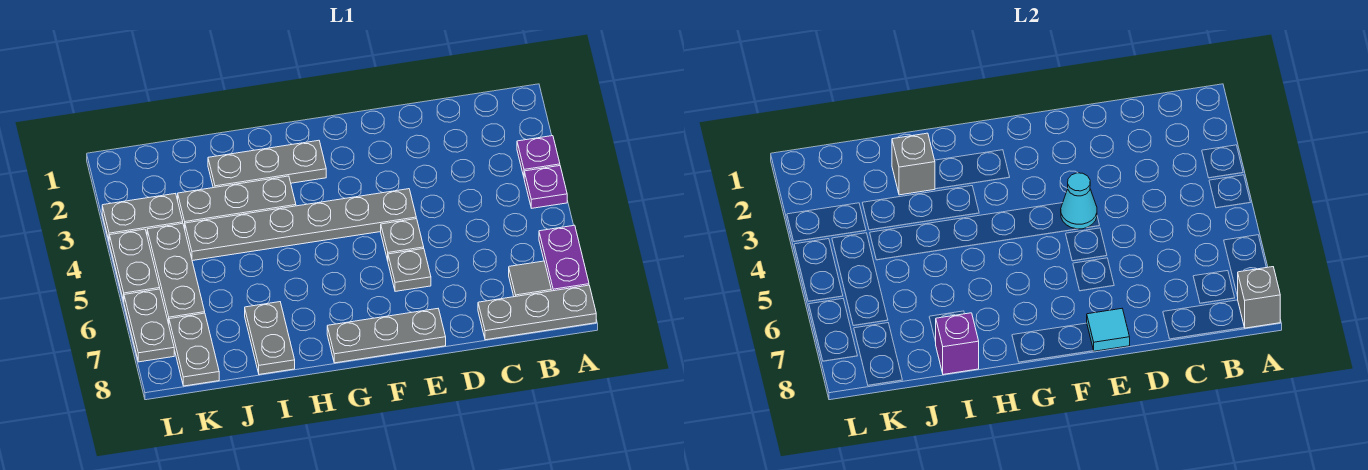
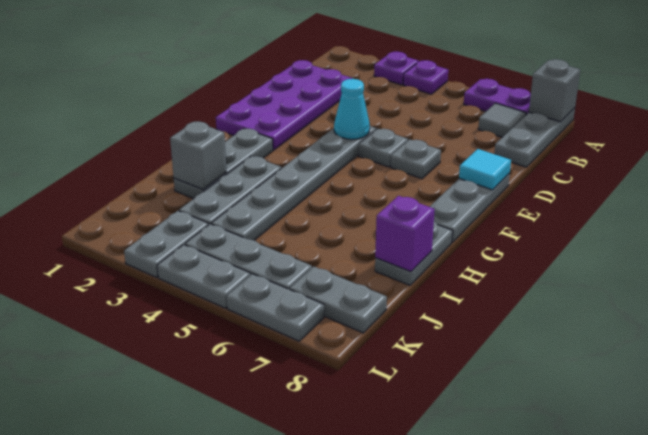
none -> purple 2x4 plate [216,60,353,150]
grey 1x2 plate [245,302,295,374] -> grey 1x2 plate turned to [375,222,453,285]

